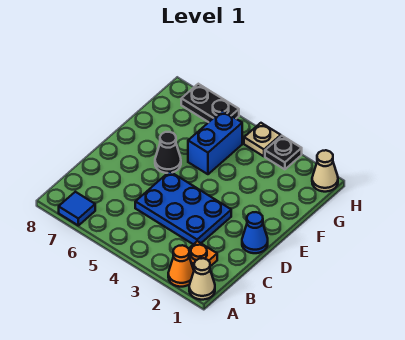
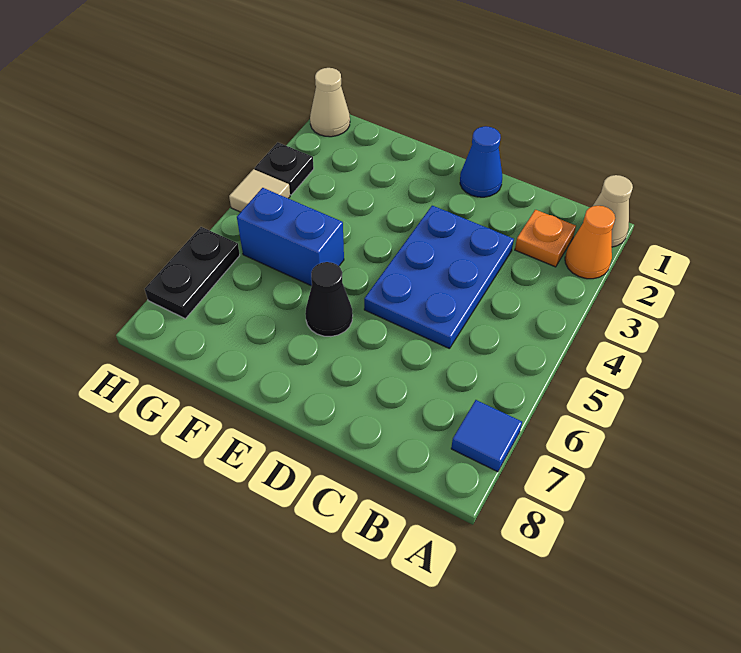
tan 1x1 plate [244,123,281,156] -> tan 1x1 tile [229,169,290,212]

